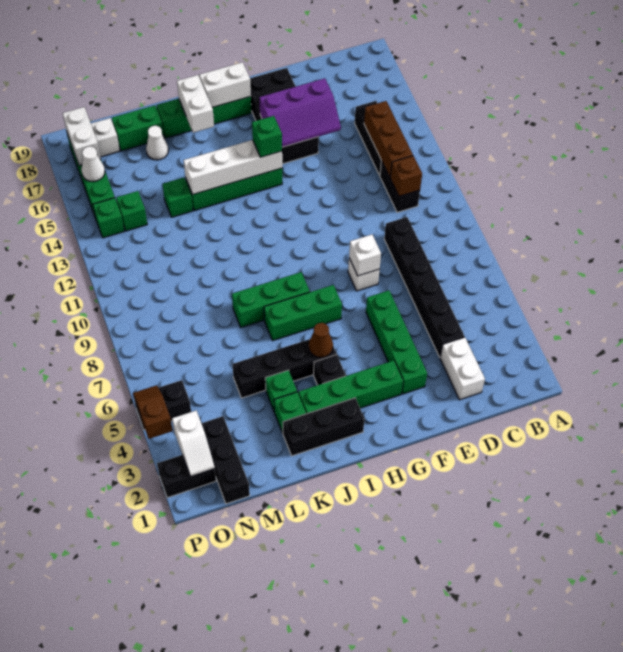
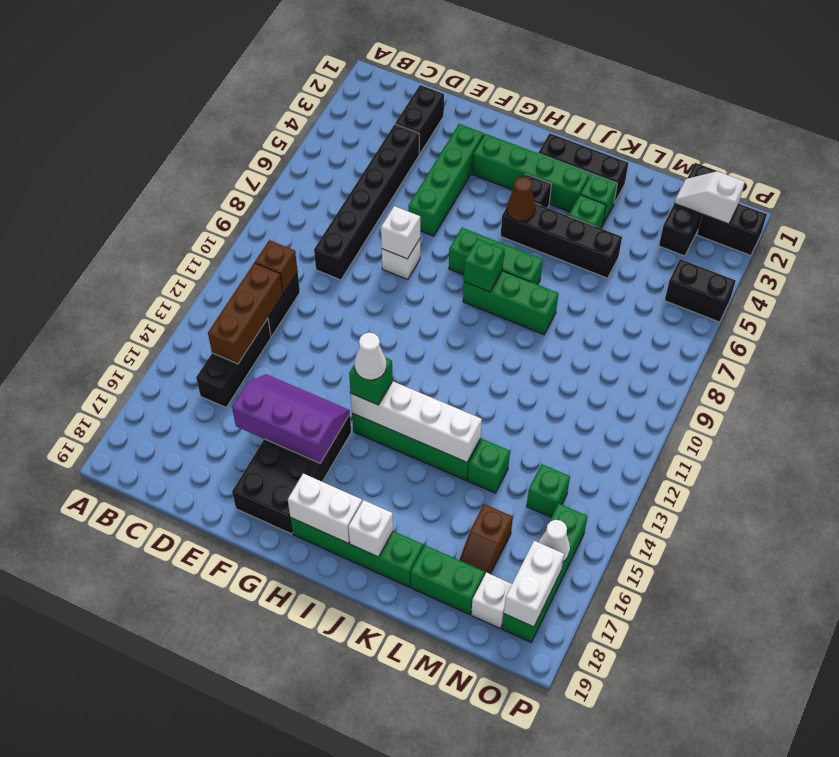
white 1x2 brick [440,337,485,400] -> black 1x2 brick [395,85,444,154]
white 1x2 brick [177,75,214,133] -> white 1x1 brick [348,500,393,557]
white 1x1 cone [146,126,168,160] -> white 1x1 cone moved to [355,333,386,380]
white 1x2 slope [172,411,215,477] -> white 1x2 slope turned to [675,171,745,224]
green 1x1 brick [93,198,124,238] -> green 1x1 brick moved to [464,239,504,292]
brown 1x2 slope [133,385,173,439] -> brown 1x2 slope moved to [460,504,513,574]

